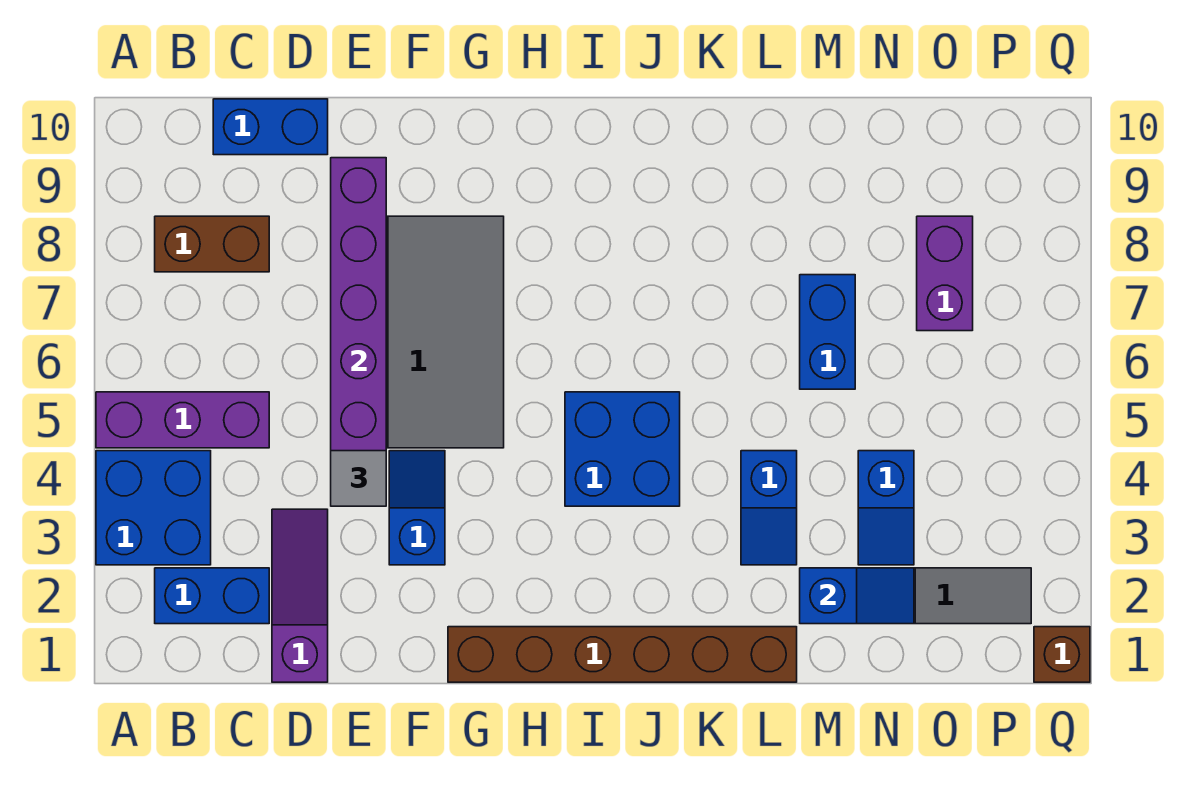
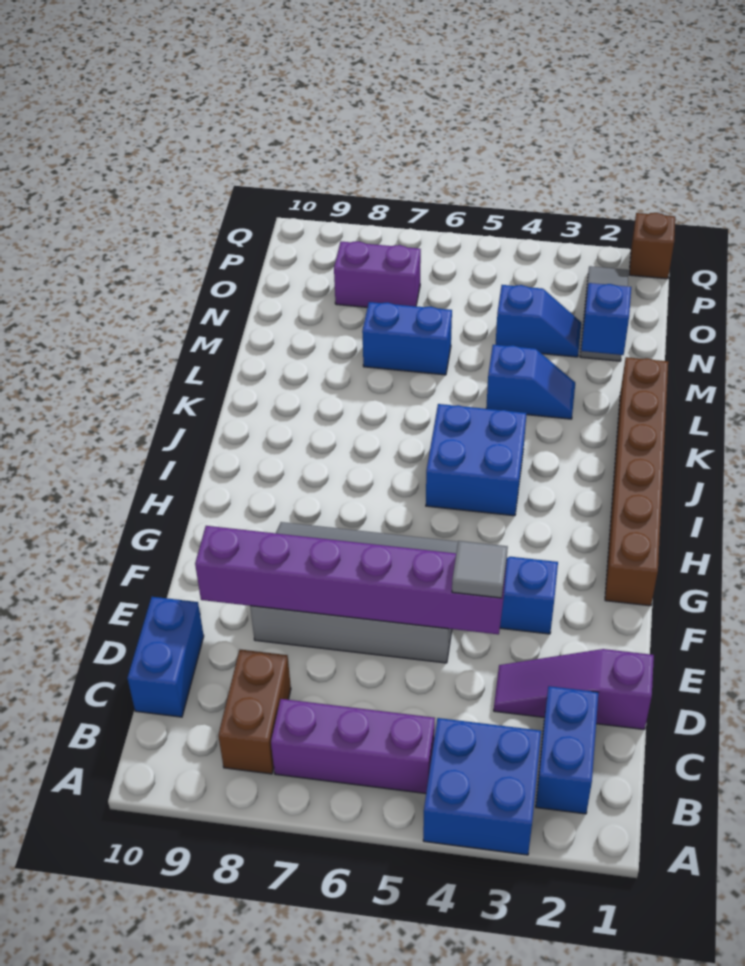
purple 1x3 brick [96,392,269,448] -> purple 1x3 brick turned to [271,699,435,794]

